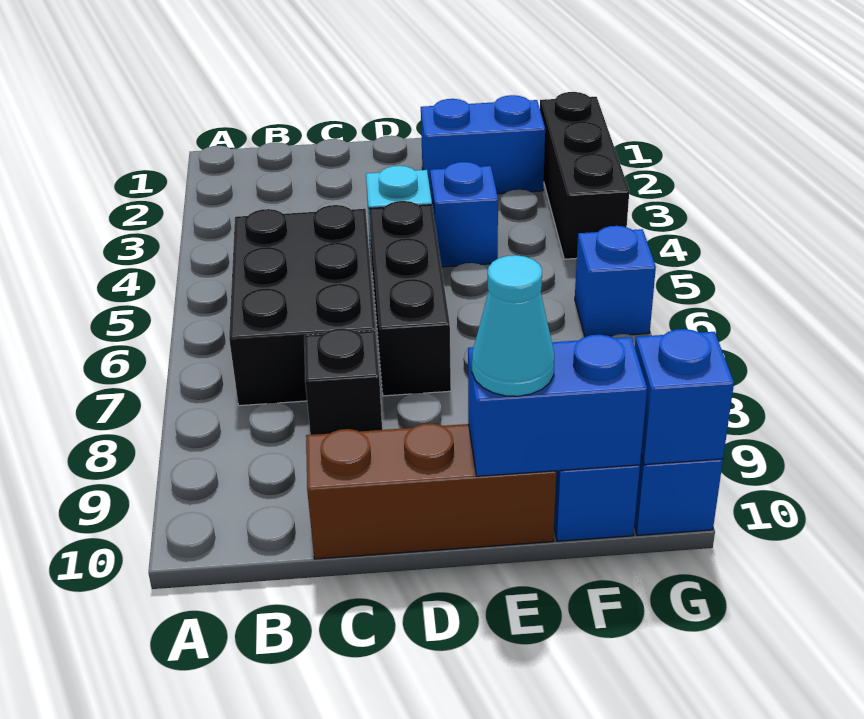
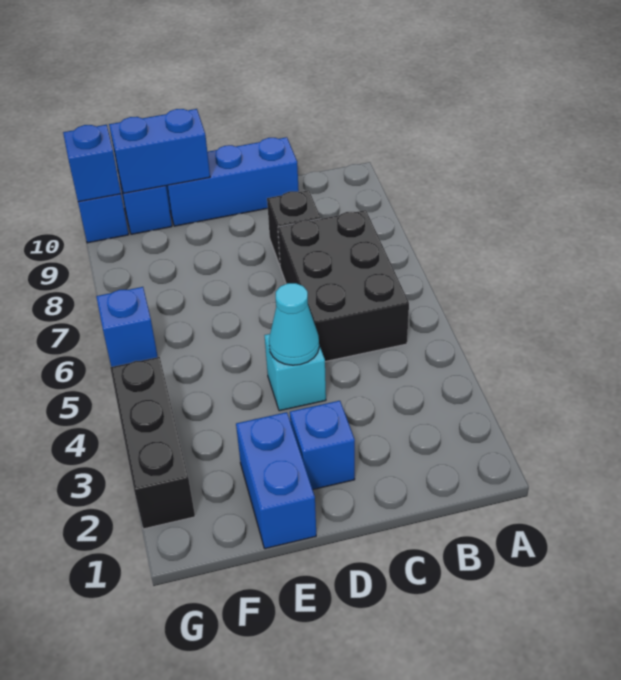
brown 1x3 brick [306,423,556,559] -> blue 1x3 brick [166,137,299,226]
black 1x3 brick [369,201,451,396] -> none
blue 1x2 brick [421,95,545,194] -> blue 1x2 brick turned to [236,412,316,549]
blue 1x1 brick [430,162,498,267] -> blue 1x1 brick moved to [290,401,355,490]
cyan 1x1 cone [472,255,554,396] -> cyan 1x1 cone moved to [269,283,319,365]

